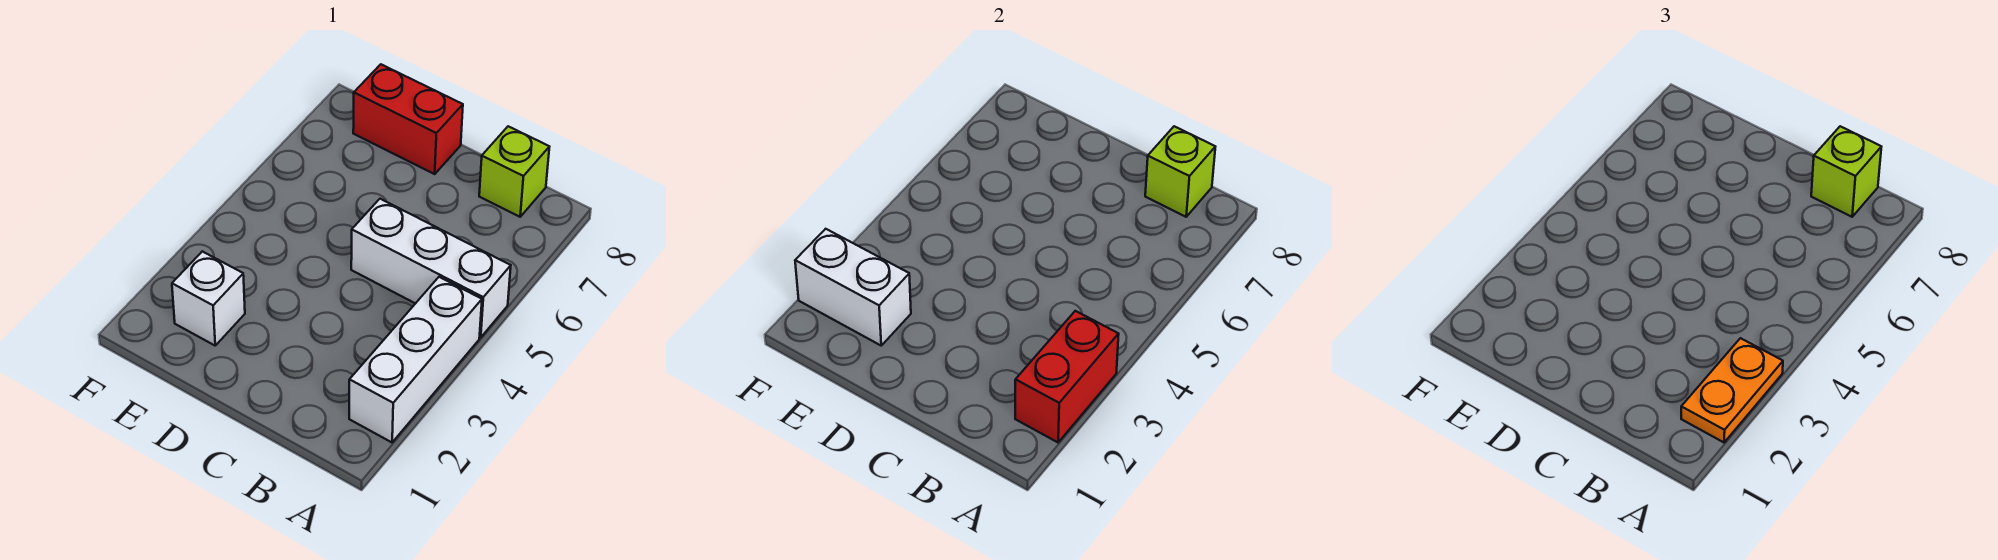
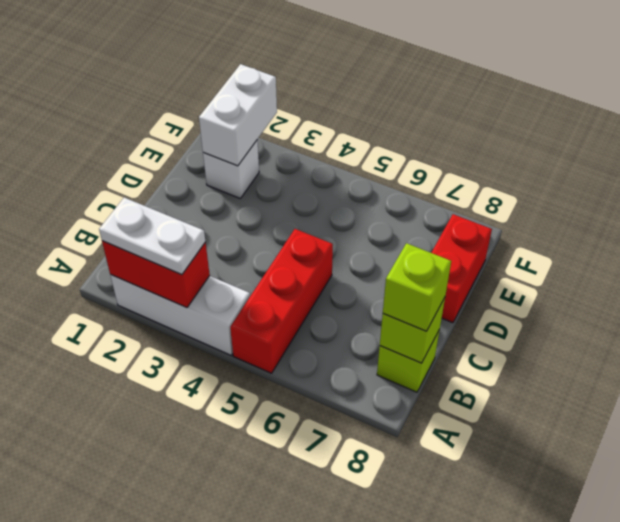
orange 1x2 plate [1681,338,1783,442] -> white 1x2 plate [99,198,205,275]
white 1x3 brick [351,199,511,337] -> red 1x3 brick [230,229,333,373]

